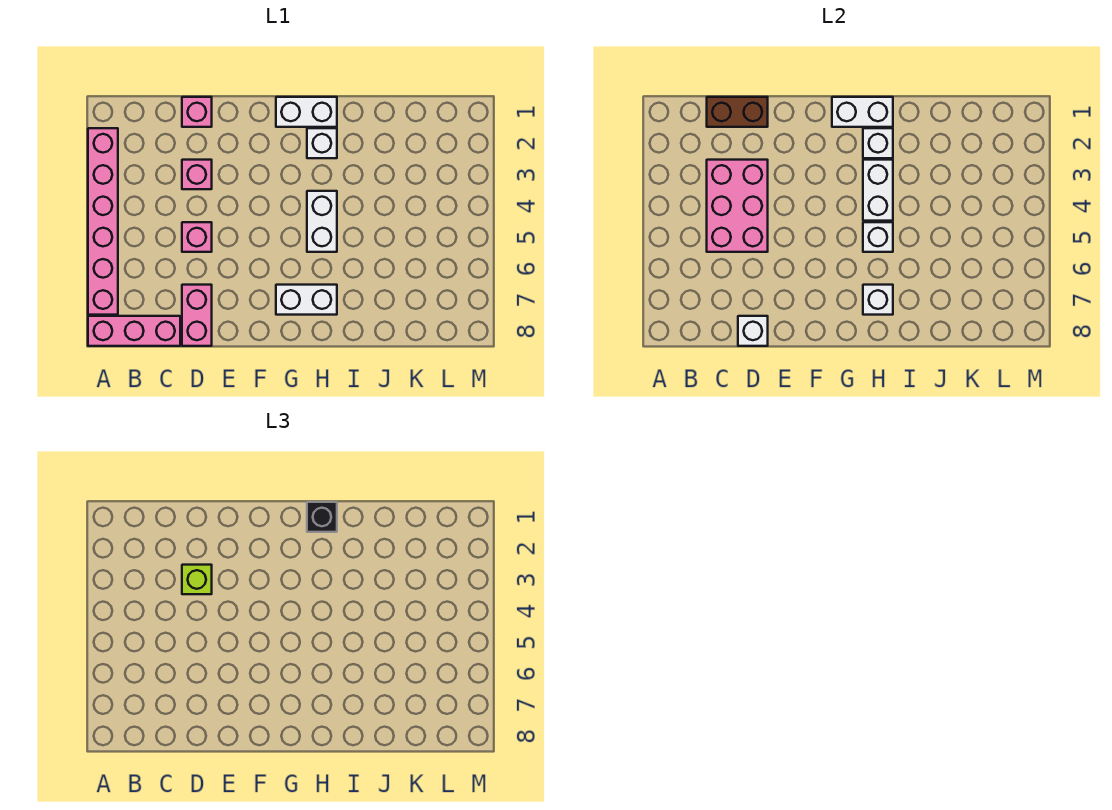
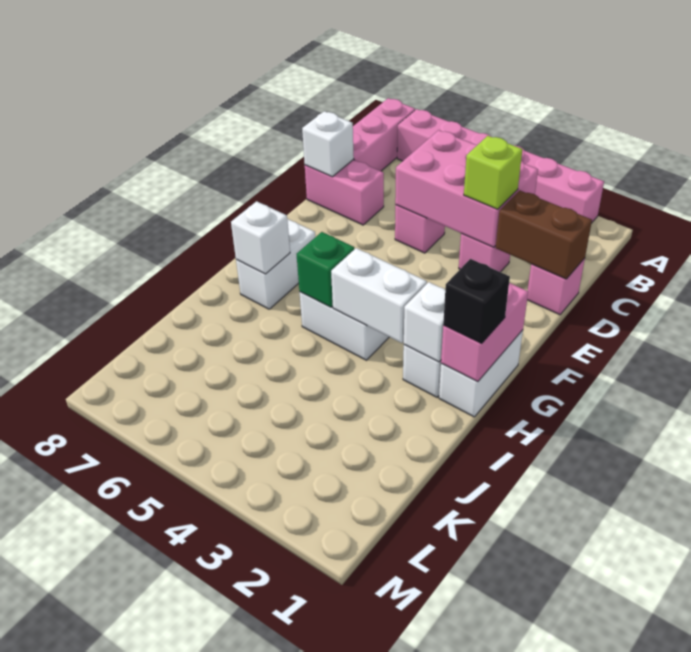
brown 1x2 brick [707,97,768,127] -> brown 1x2 brick turned to [496,190,592,279]
white 1x2 brick [832,97,893,127] -> pink 1x2 brick [441,283,528,382]
white 1x1 brick [863,222,893,252] -> green 1x1 brick [297,232,354,307]

